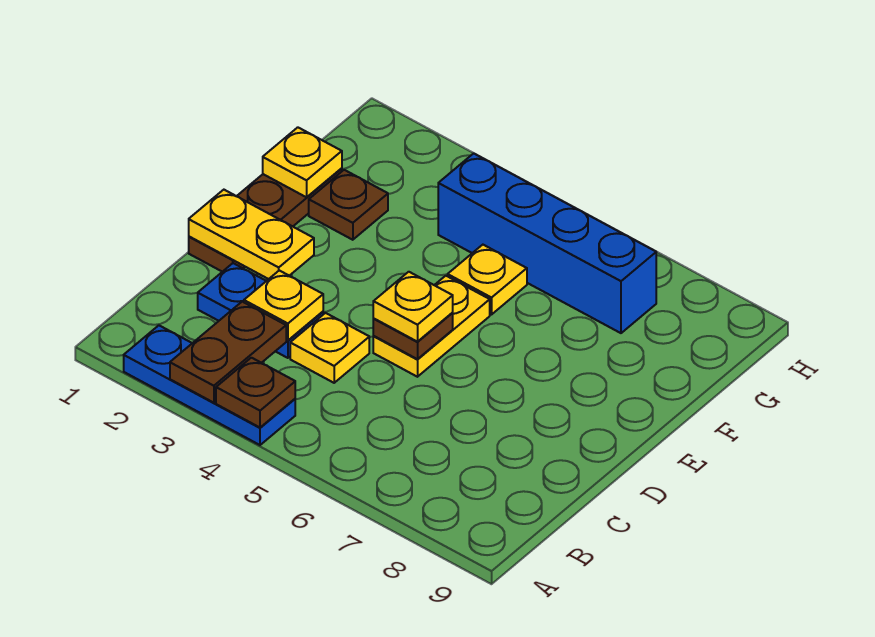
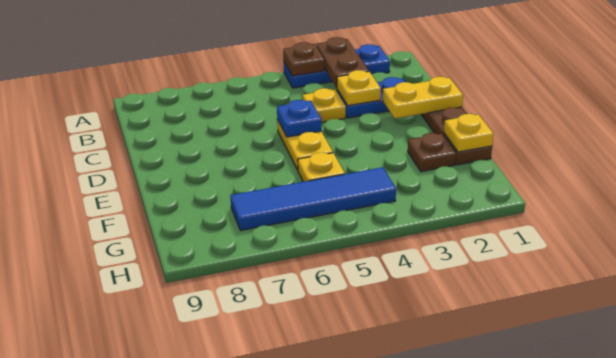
brown 1x1 plate [373,313,453,359] -> blue 1x1 plate [277,100,321,137]
yellow 1x1 plate [373,272,453,342] -> none
blue 1x4 brick [438,153,656,333] -> blue 1x4 tile [230,167,396,231]

